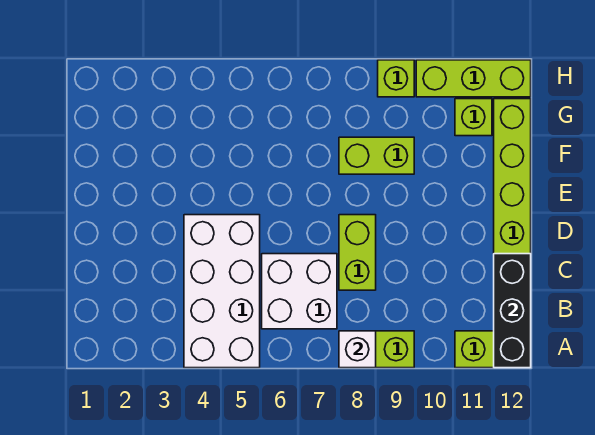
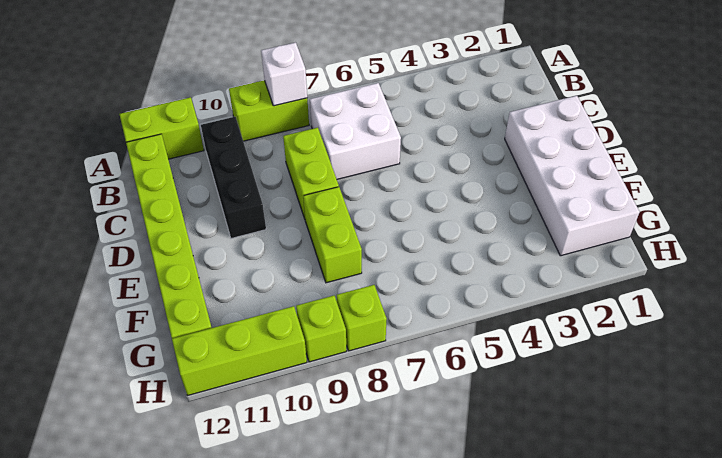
white 2x4 brick [184,215,260,368] -> white 2x4 brick moved to [505,96,640,256]
black 1x3 brick [494,254,531,368] -> black 1x3 brick moved to [201,117,266,238]
lime 1x2 brick [339,137,414,174] -> lime 1x2 brick turned to [303,187,362,283]
lime 1x1 brick [455,99,492,136] -> lime 1x1 brick moved to [337,285,387,351]

